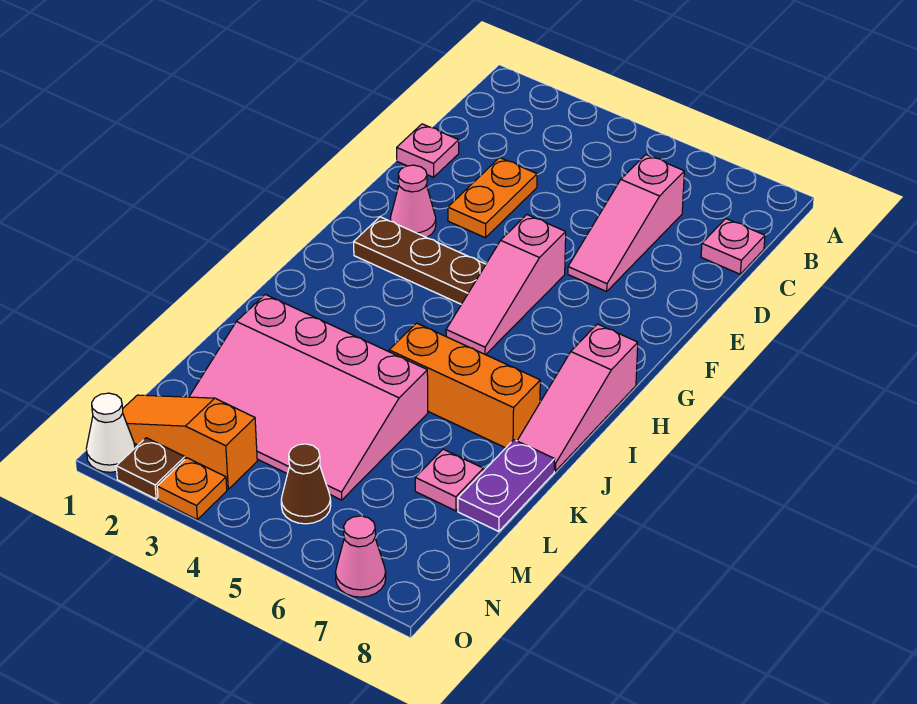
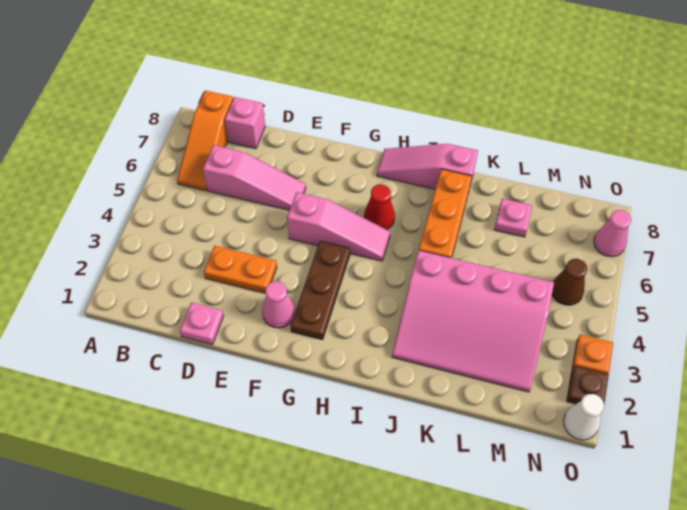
pink 1x1 plate [701,219,765,274] -> pink 1x1 brick [225,97,265,149]
none -> red 1x1 cone [364,184,395,230]
pink 1x3 slope [517,324,638,471] -> pink 1x3 slope turned to [377,144,478,193]
pink 3x4 slope [189,294,428,500] -> pink 3x4 slope turned to [392,250,554,392]
purple 1x2 plate [458,440,555,532] -> none
orange 1x3 slope [123,395,257,489] -> orange 1x3 slope moved to [177,90,233,191]

